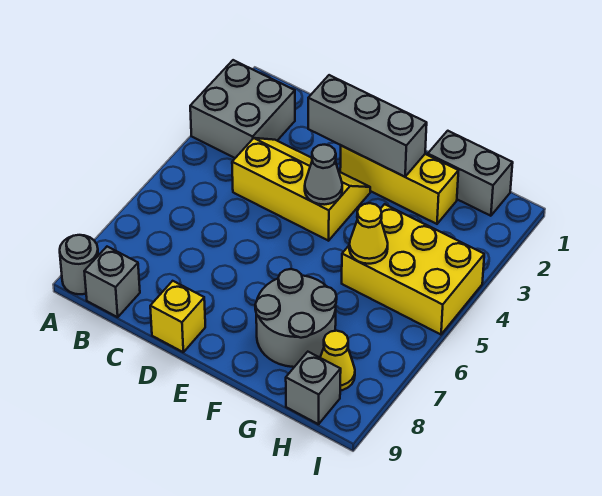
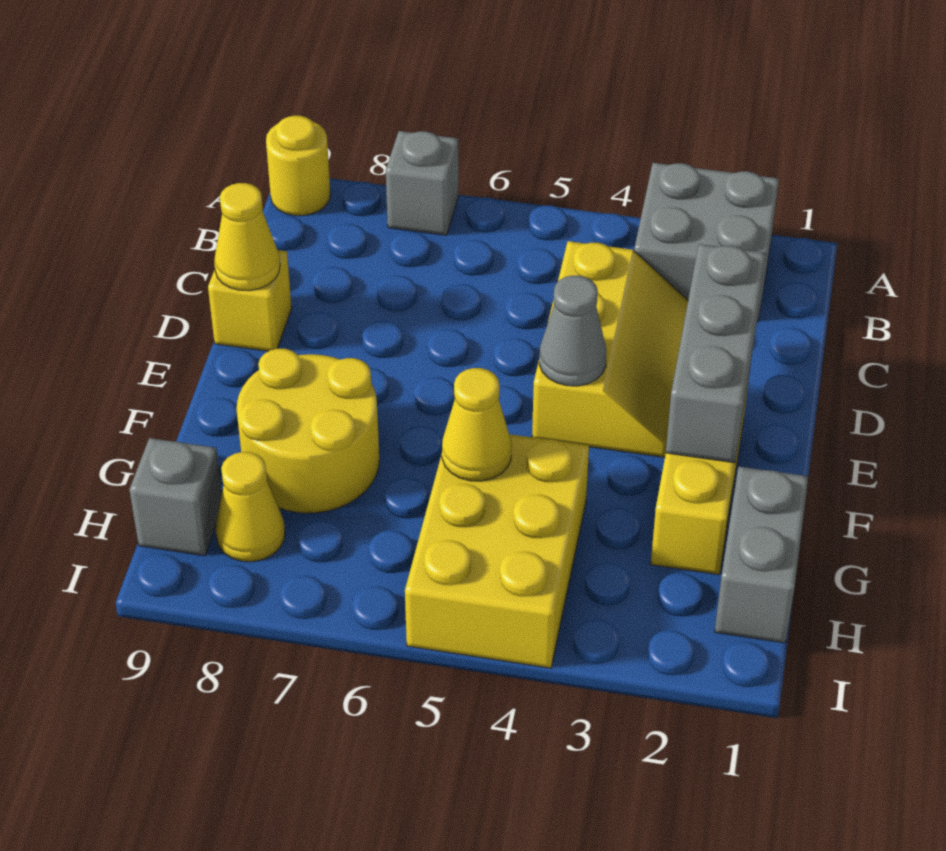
grey 1x1 round brick [60,235,98,294] -> yellow 1x1 round brick [266,116,330,216]
grey 1x1 brick [84,247,140,317] -> grey 1x1 brick moved to [386,131,459,235]
none -> yellow 1x1 cone [214,183,280,291]
grey 2x2 round brick [255,269,337,367] -> yellow 2x2 round brick [237,349,379,513]

